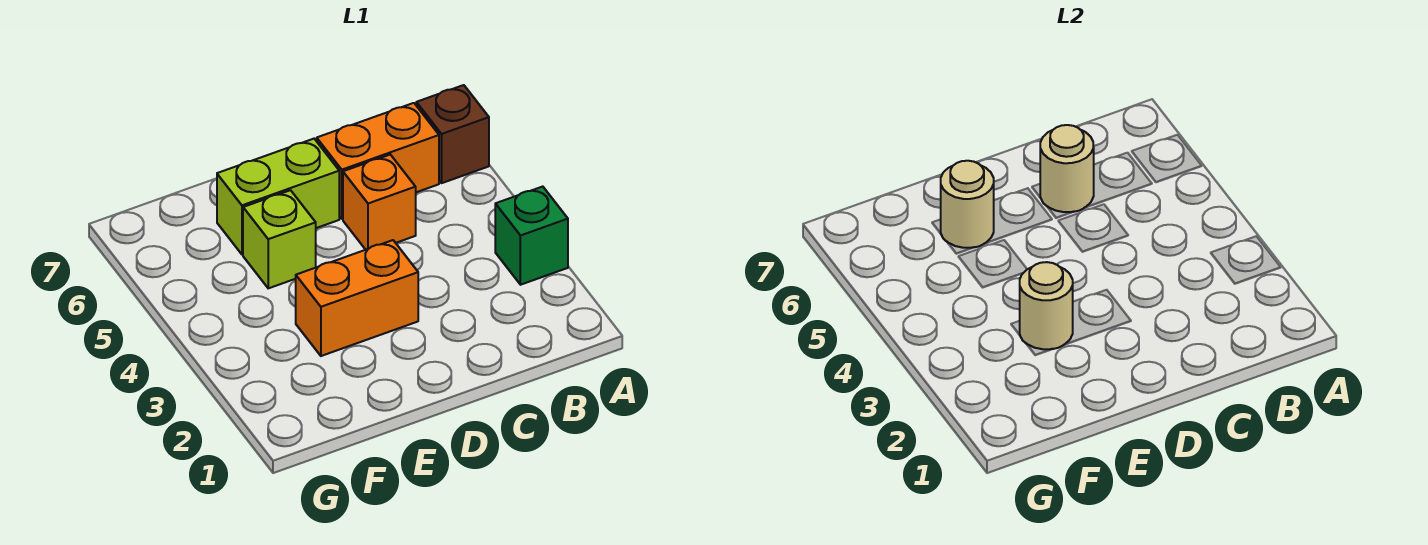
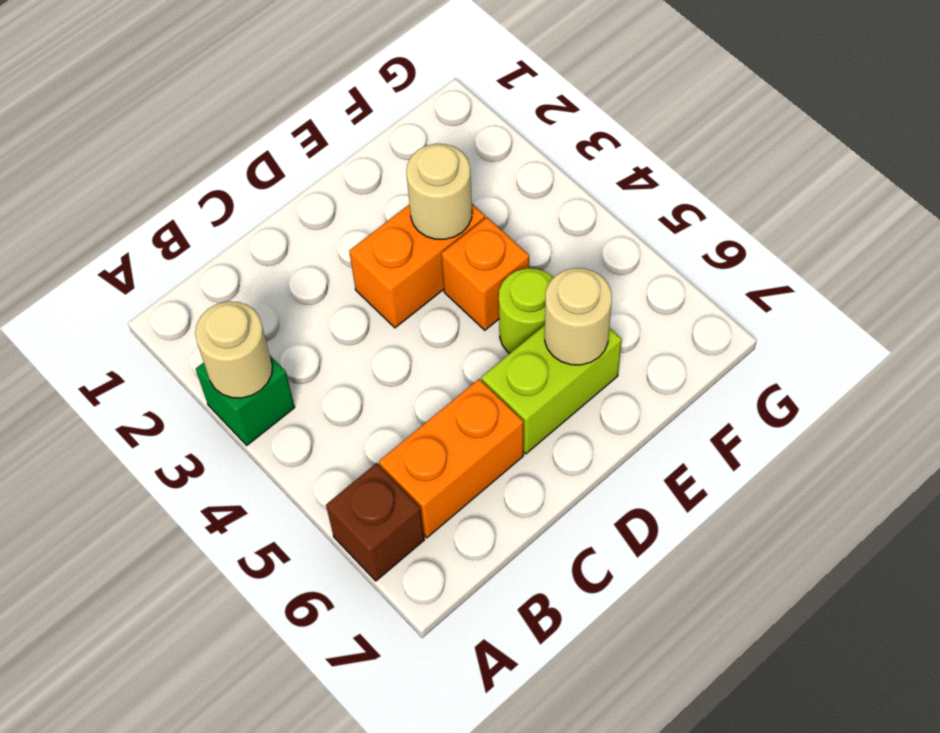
orange 1x1 brick [343,155,416,250] -> orange 1x1 brick moved to [441,217,529,330]
tan 1x1 round brick [1040,125,1094,212] -> tan 1x1 round brick moved to [195,301,272,398]
lime 1x1 brick [243,190,316,288] -> lime 1x1 round brick [499,268,554,353]

